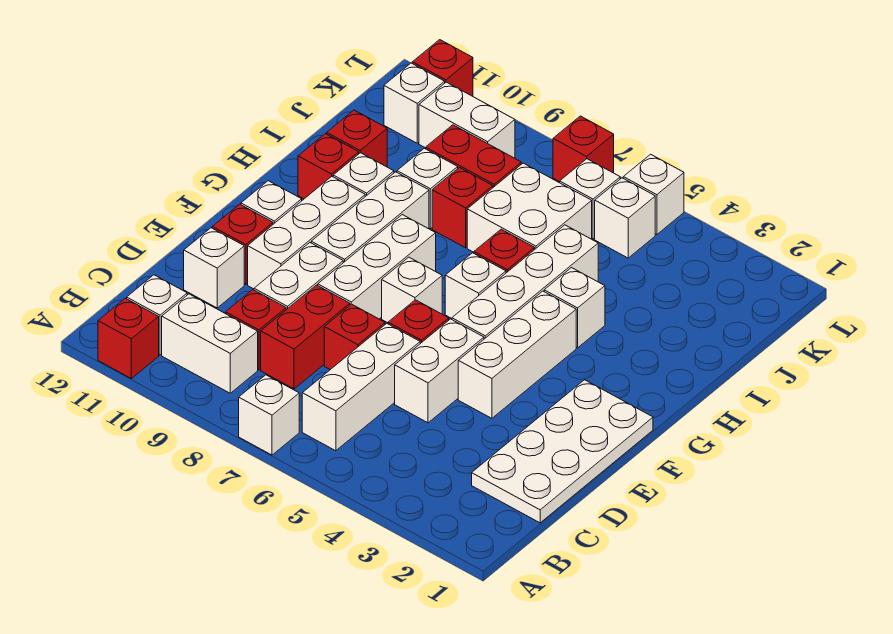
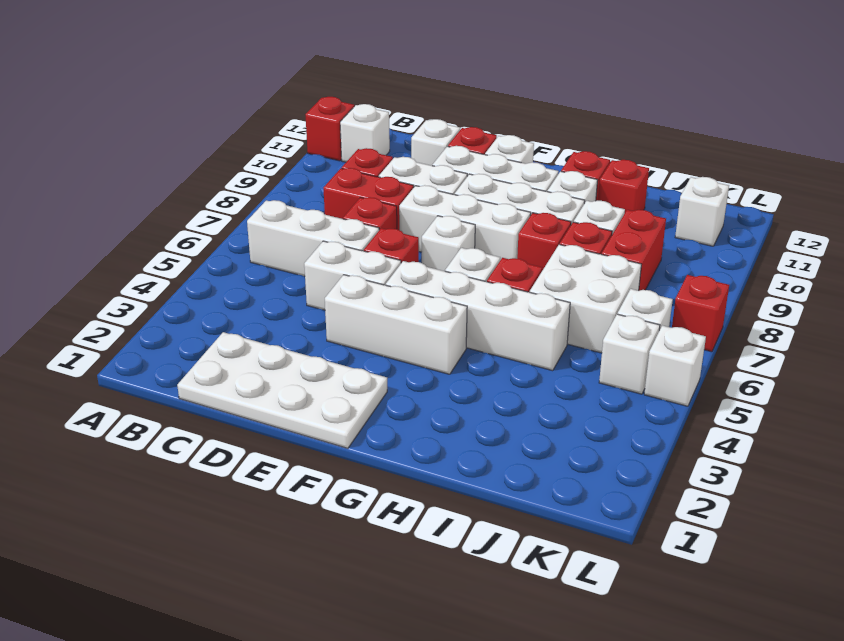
white 1x1 brick [239,375,299,455] -> none
white 1x2 brick [162,294,258,393] -> none
white 1x1 brick [544,268,605,348] -> none
white 1x2 brick [419,82,515,158] -> none
red 1x1 brick [412,40,473,96] -> red 1x1 brick moved to [517,213,571,271]

